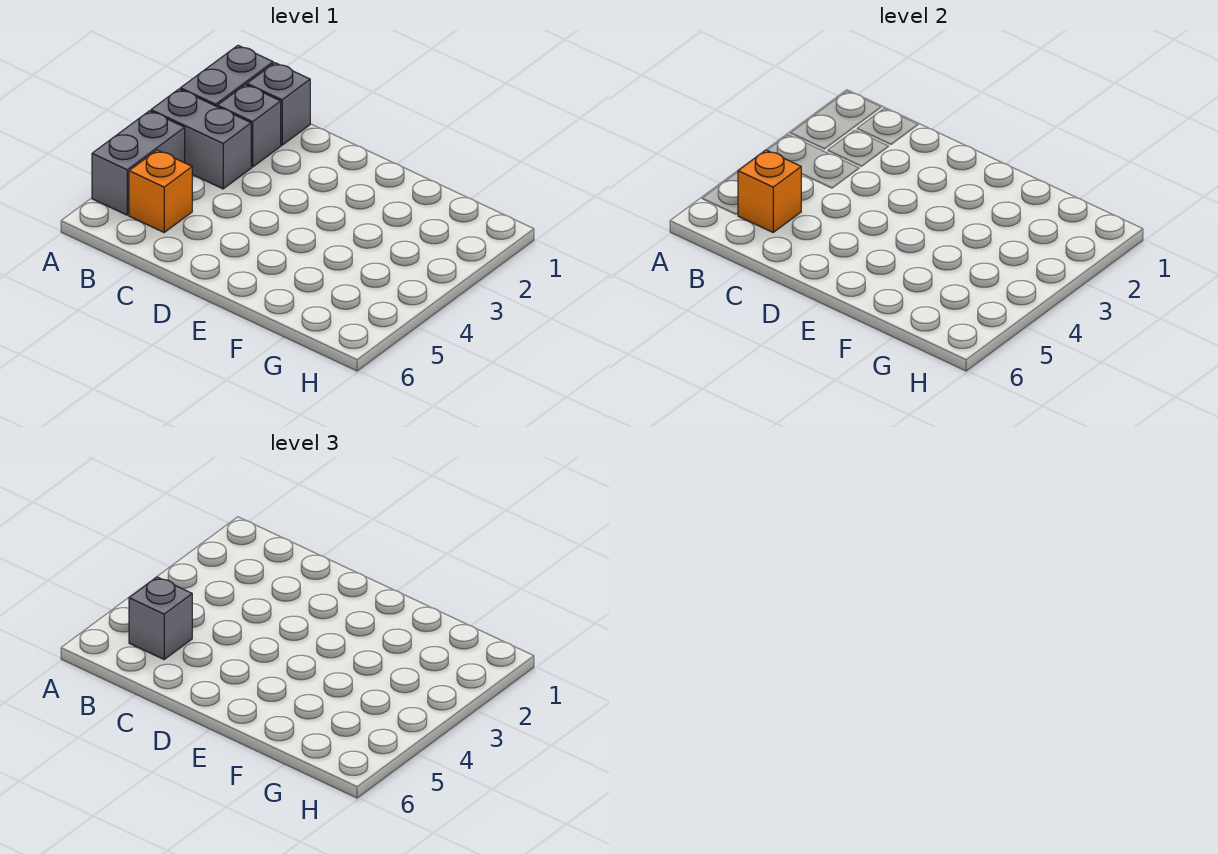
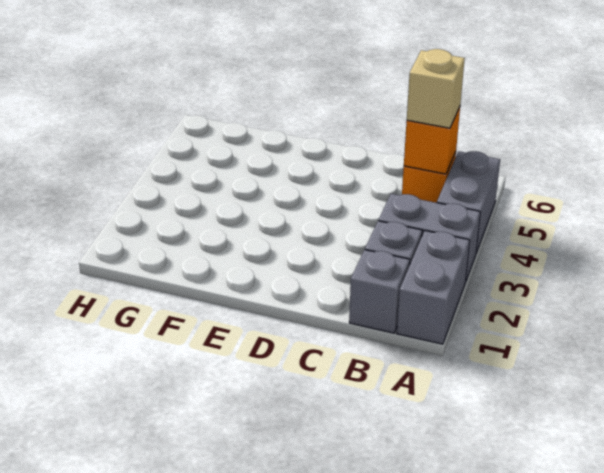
grey 1x1 brick [129,577,192,659] -> tan 1x1 brick [407,49,465,128]

